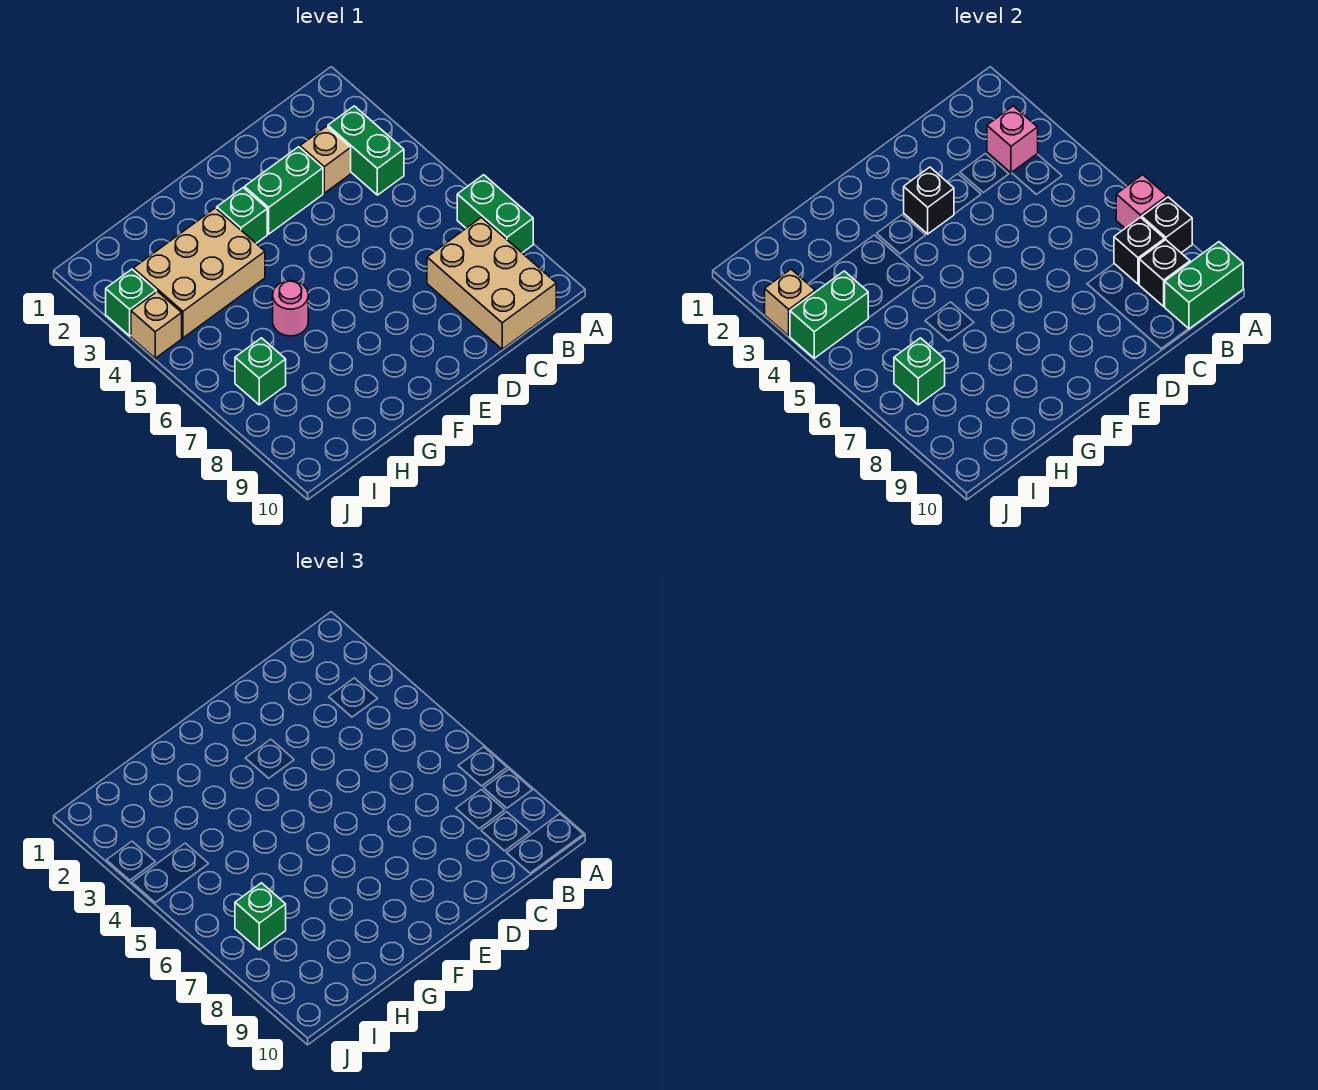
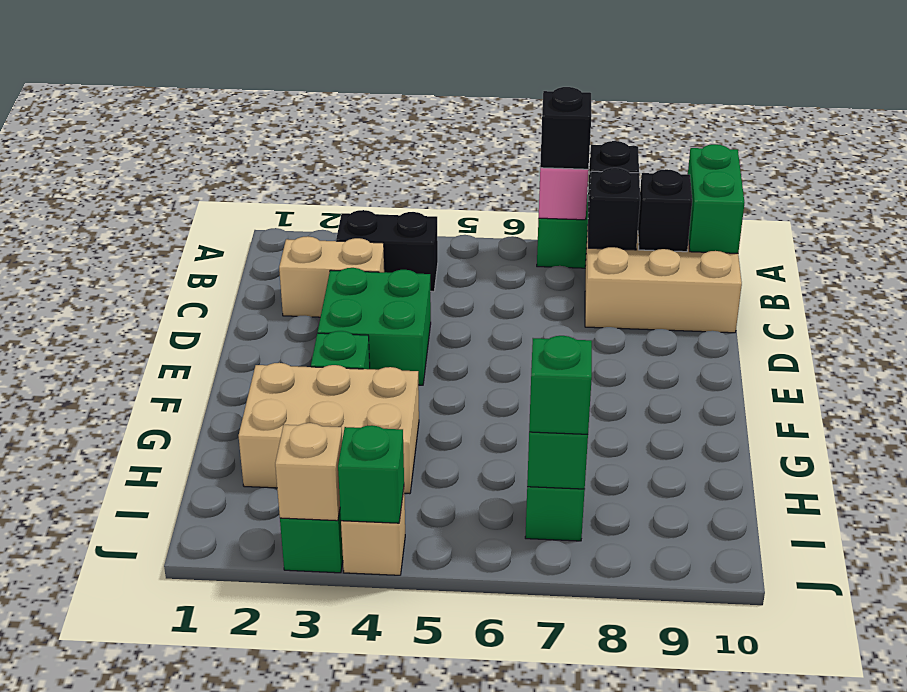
green 1x2 brick [328,106,404,195] -> black 1x2 brick [336,210,438,292]
pink 1x1 brick [987,106,1038,173] -> none
tan 1x1 brick [300,126,351,193] -> tan 1x2 brick [279,236,384,317]
green 1x2 brick [245,147,323,234] -> green 2x2 brick [318,268,431,385]
black 1x1 brick [904,167,954,234] -> black 1x1 brick moved to [540,87,591,169]
tan 2x3 brick [133,208,265,338] -> tan 2x3 brick turned to [239,363,419,494]
pink 1x1 round brick [273,281,308,336] -> none
green 1x2 brick [790,271,868,358] -> green 1x1 brick [338,425,404,523]

